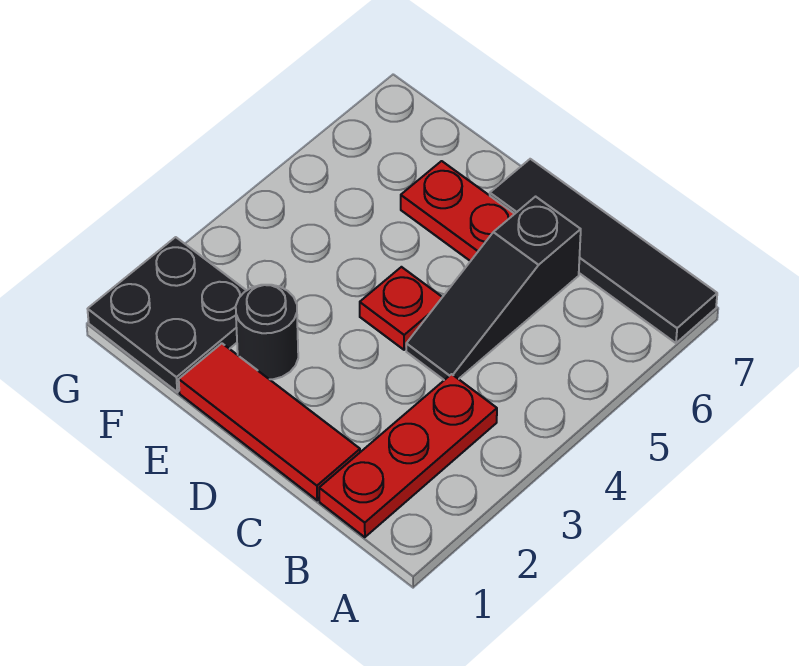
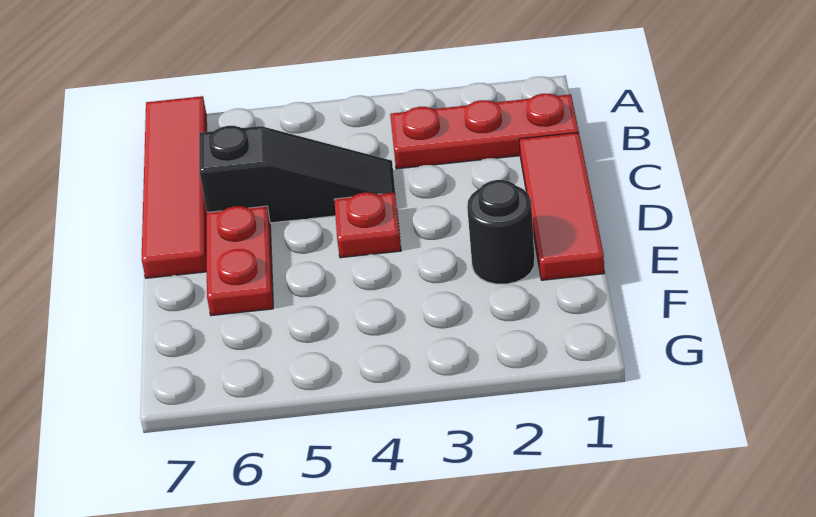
black 1x4 tile [490,159,717,343] -> red 1x4 tile [142,96,207,278]
black 2x2 plate [88,237,246,392] -> none

